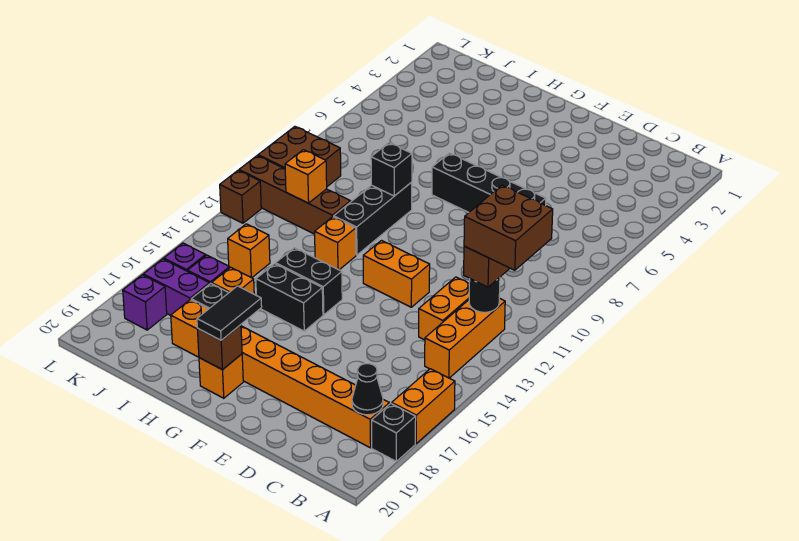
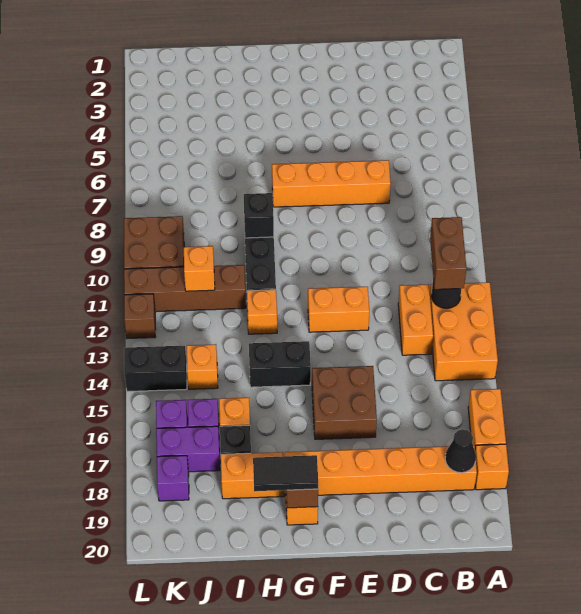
brown 2x2 brick [464,185,553,270] -> brown 2x2 brick moved to [312,366,377,439]
black 1x1 brick [372,403,416,461] -> orange 1x1 brick [475,444,509,490]
orange 1x3 brick [425,298,505,378] -> orange 2x3 brick [430,282,498,381]
black 1x4 brick [432,153,546,212] -> orange 1x4 brick [272,160,391,207]
black 1x2 brick [256,264,323,331] -> black 1x2 brick moved to [124,346,187,392]
black 1x2 tile [197,286,262,340] -> black 1x2 tile turned to [253,455,318,491]

